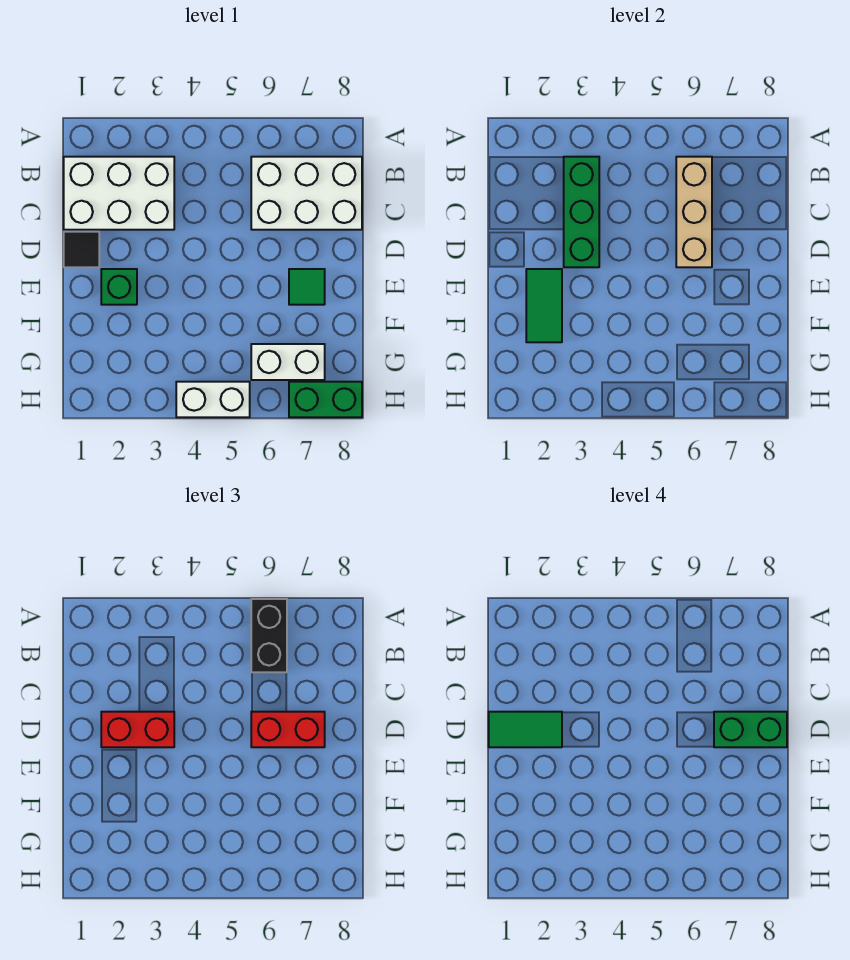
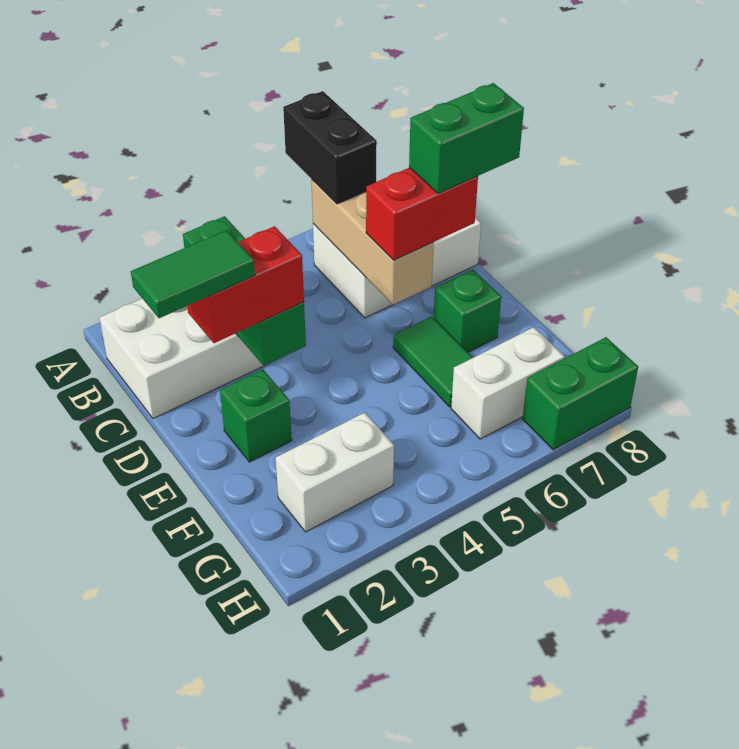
black 1x1 tile [64,232,99,267] -> none
green 1x2 tile [526,269,562,342] -> green 1x2 tile moved to [393,316,473,407]
green 1x1 tile [289,269,325,305] -> green 1x1 brick [434,269,501,352]
white 1x2 brick [176,382,250,417] -> white 1x2 brick moved to [276,413,394,532]

